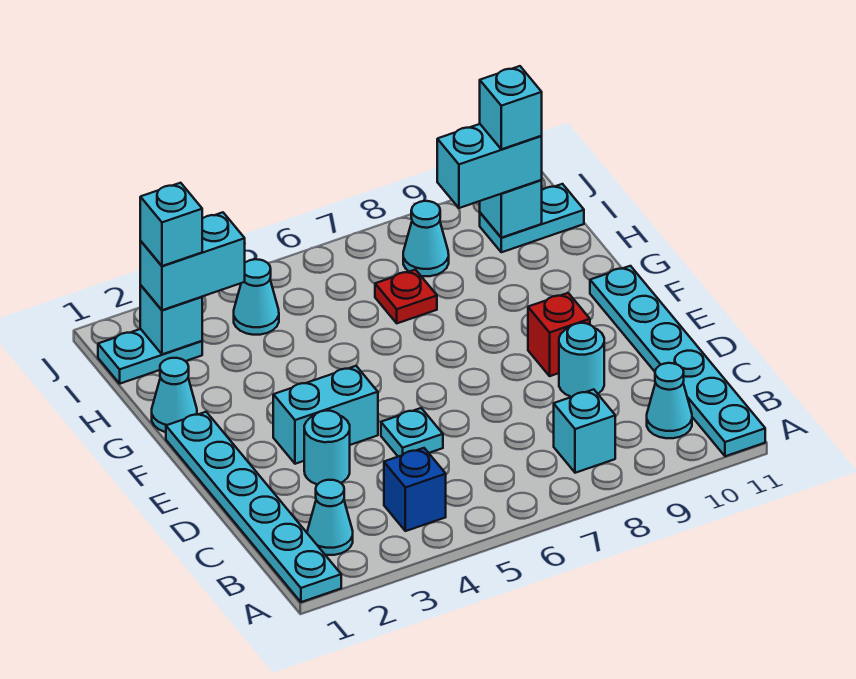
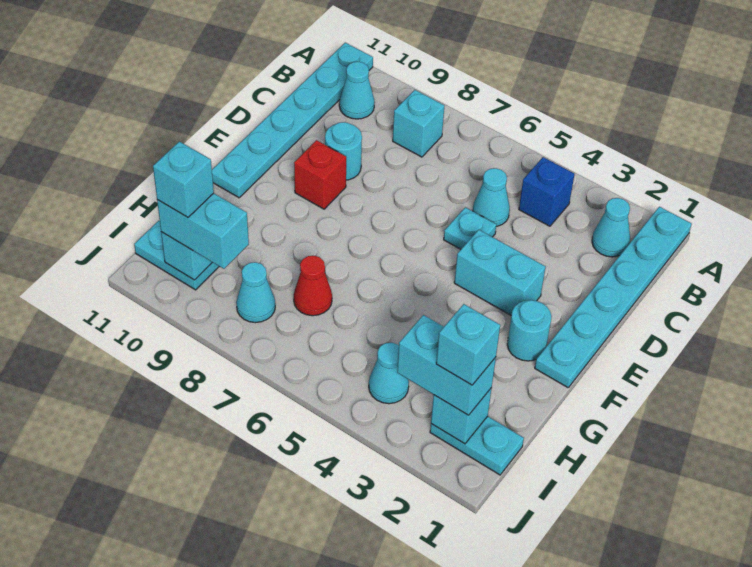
cyan 1x1 round brick [304,411,350,485] -> cyan 1x1 round brick moved to [507,300,551,361]
cyan 1x1 cone [152,358,197,432] -> cyan 1x1 cone moved to [473,168,510,226]
red 1x1 plate [375,270,437,323] -> red 1x1 cone [294,256,332,316]

